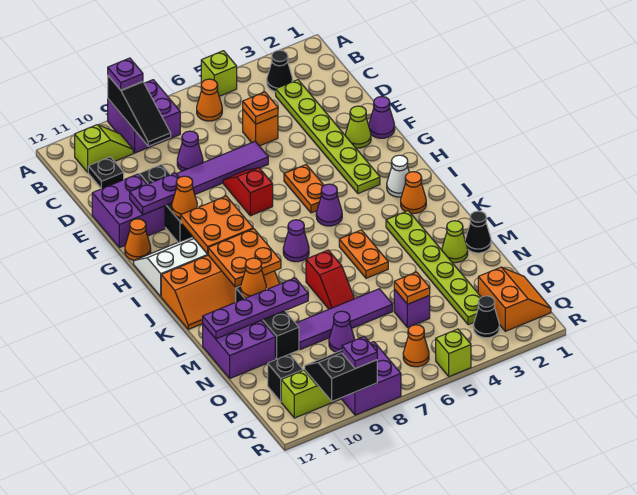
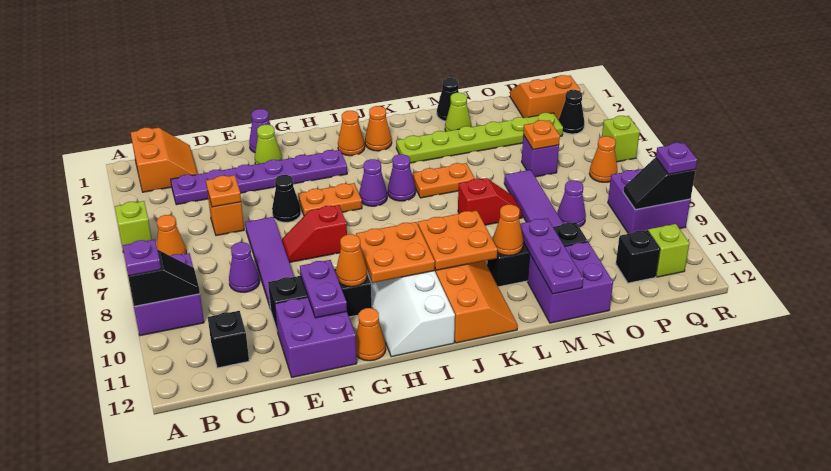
black 1x3 slope [108,76,171,146] -> black 1x2 slope [128,250,200,306]
none -> orange 2x2 slope [131,128,198,192]
black 1x1 cone [267,50,293,92] -> black 1x1 cone moved to [272,175,301,222]
lime 1x2 slope [75,125,133,172] -> none
lime 1x6 plate [276,80,380,193] -> purple 1x6 plate [171,150,347,205]
black 1x1 plate [88,157,124,189] -> black 1x1 brick [208,311,249,368]
white 1x1 cone [387,155,409,197] -> orange 1x1 cone [338,111,365,156]
purple 1x1 cone [283,220,309,262] -> purple 1x1 cone moved to [388,154,416,201]
purple 1x4 plate [203,278,308,339] -> purple 1x3 plate [520,218,583,294]
black 2x2 slope [305,350,377,401] -> black 1x2 slope [623,158,696,210]

